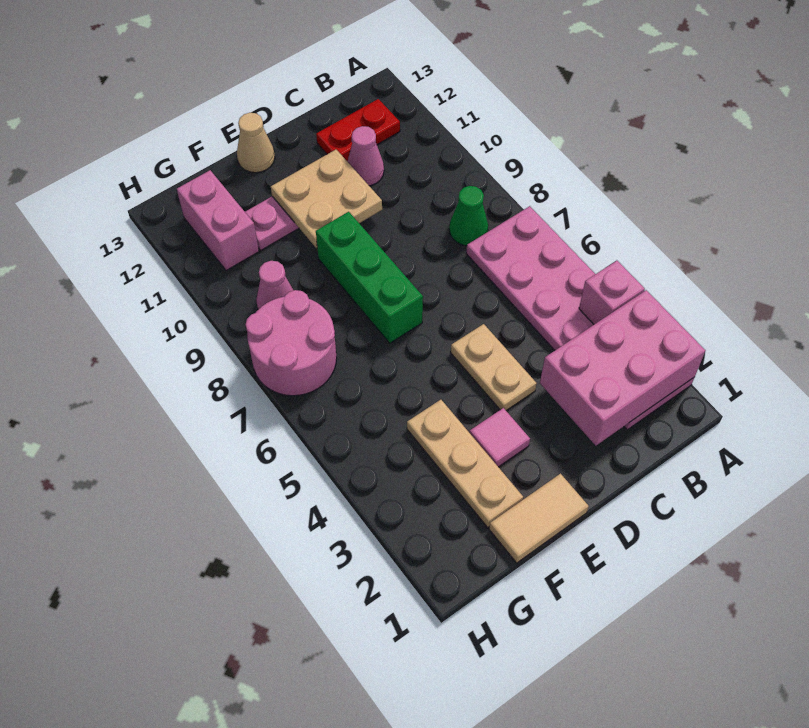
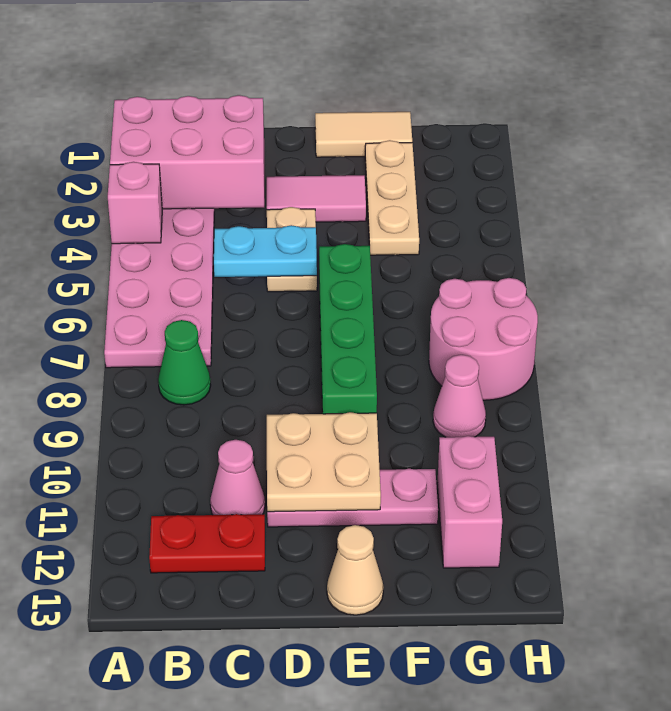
none -> cyan 1x2 plate [214,225,317,277]
pink 1x1 tile [470,408,530,467] -> pink 1x2 tile [267,175,366,222]
green 1x3 brick [316,212,423,343] -> green 1x4 brick [319,244,377,414]

